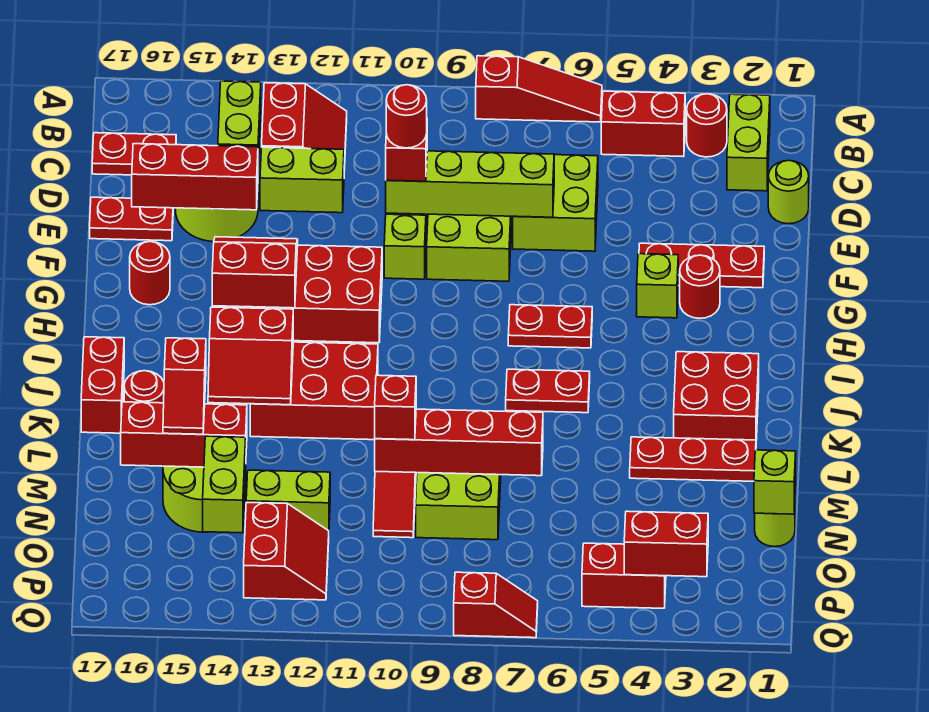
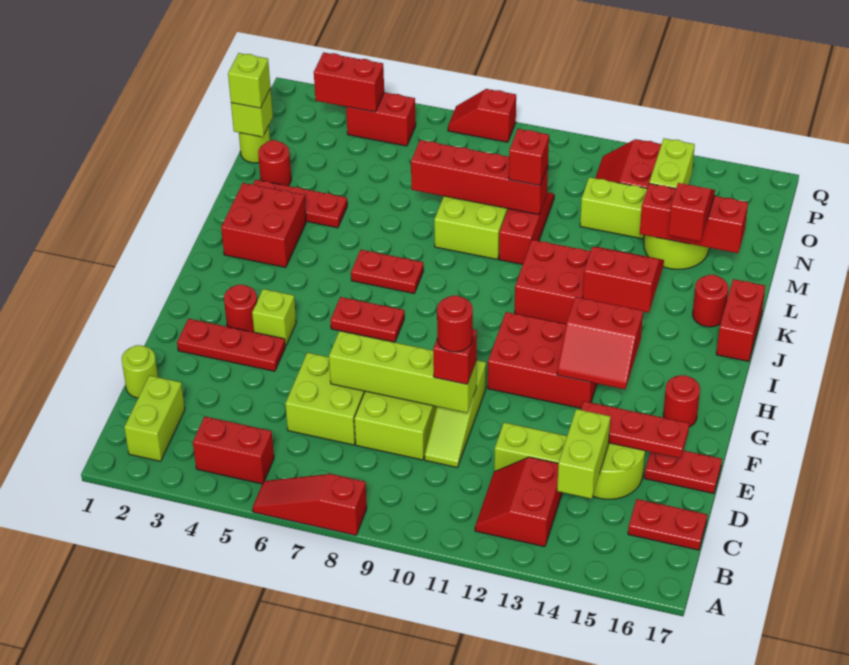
red 1x1 round brick [687,94,727,157] -> red 1x1 round brick moved to [258,140,291,186]
red 1x3 brick [132,144,258,210] -> red 1x3 plate [581,401,689,458]
none -> lime 1x1 brick [228,53,270,108]

